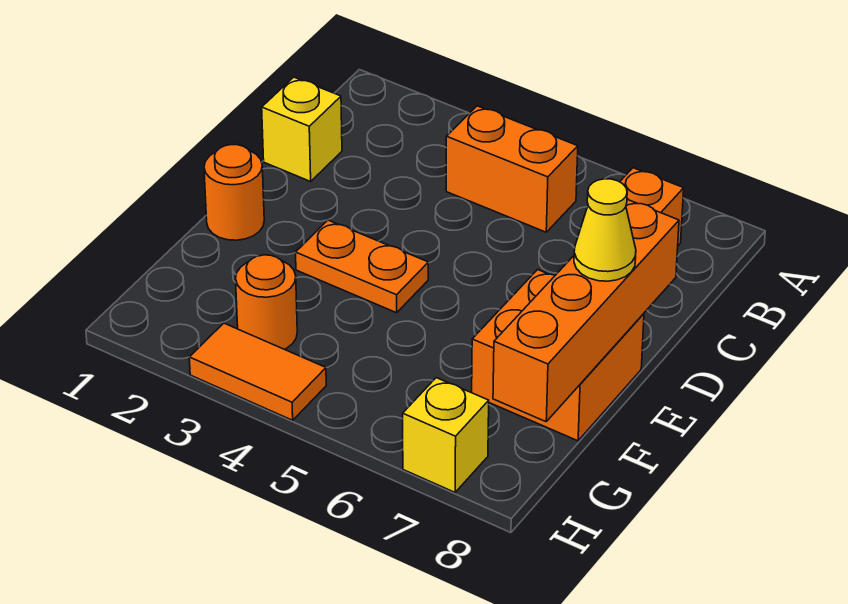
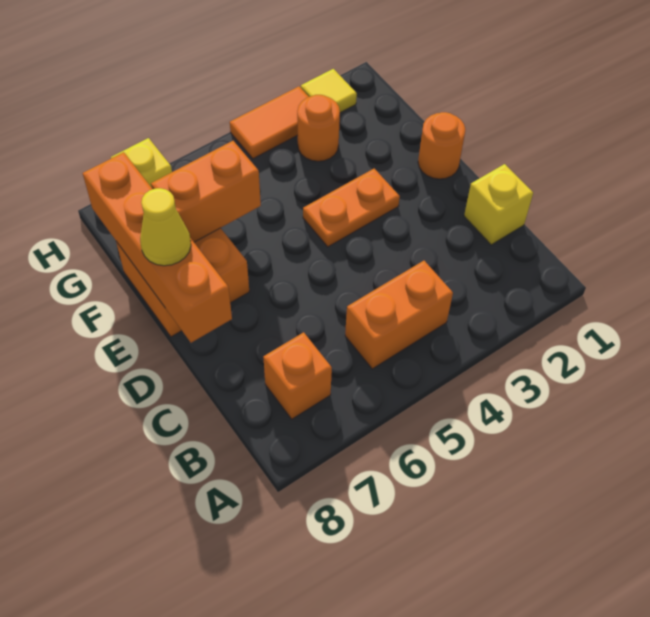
none -> orange 1x2 brick [151,141,261,242]
none -> yellow 1x1 tile [301,69,357,113]

